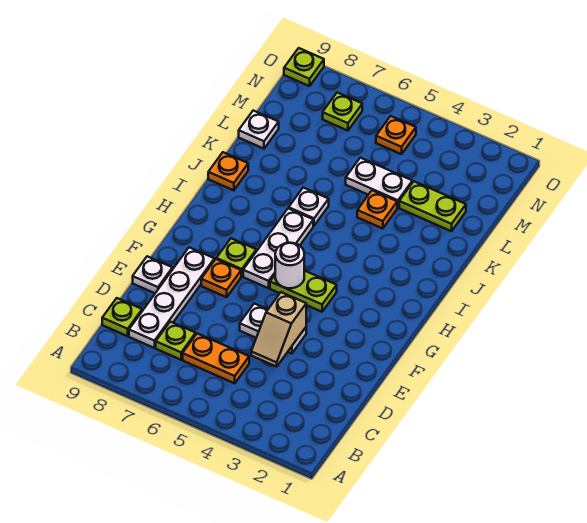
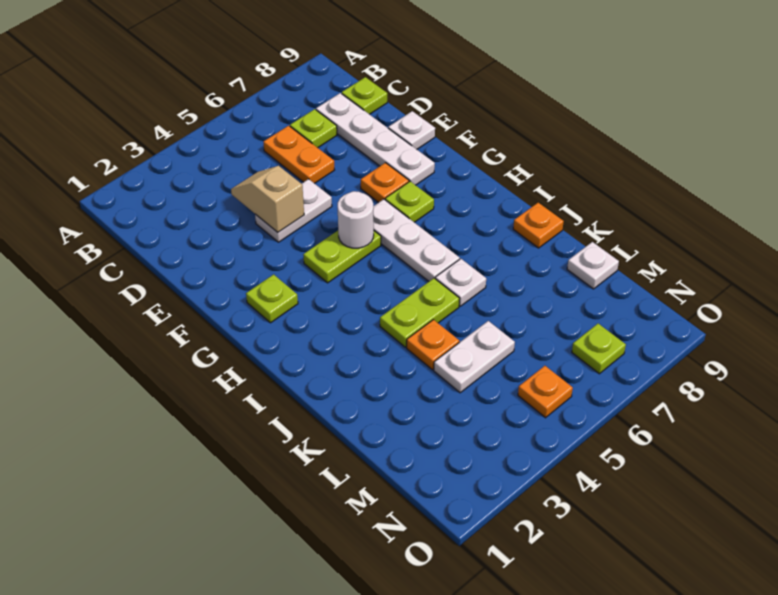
orange 1x2 plate [183,333,249,383] -> orange 1x2 plate turned to [263,126,334,183]
lime 1x2 plate [399,181,466,231] -> lime 1x2 plate moved to [380,278,460,347]
lime 1x1 plate [284,48,324,86] -> lime 1x1 plate moved to [246,274,298,323]

